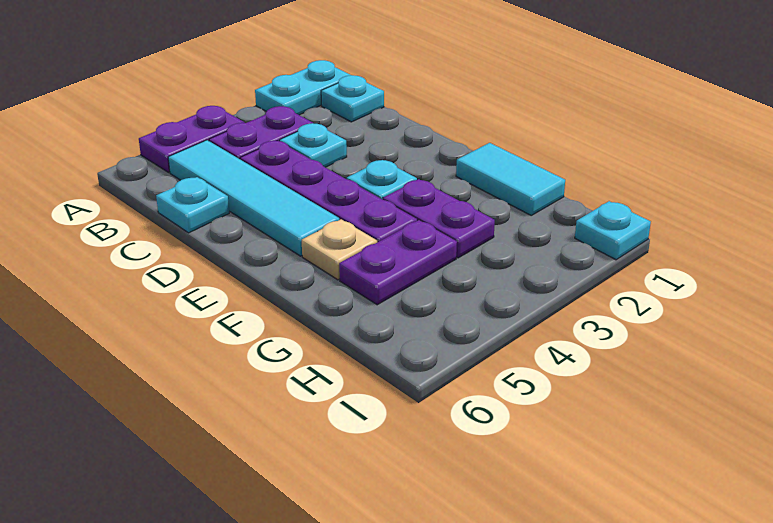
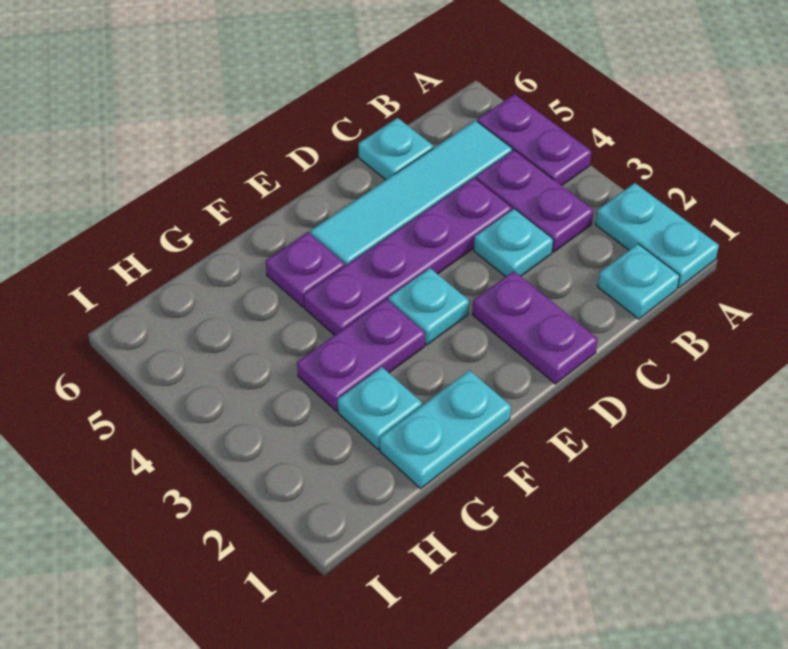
cyan 1x2 tile [456,143,565,215] -> cyan 1x2 plate [380,370,511,489]
tan 1x1 plate [302,219,377,280] -> purple 1x1 plate [266,232,345,307]
purple 1x2 plate [339,220,457,305] -> purple 1x2 plate moved to [472,271,598,384]
cyan 1x1 plate [575,201,651,260] -> cyan 1x1 plate moved to [338,367,422,449]

